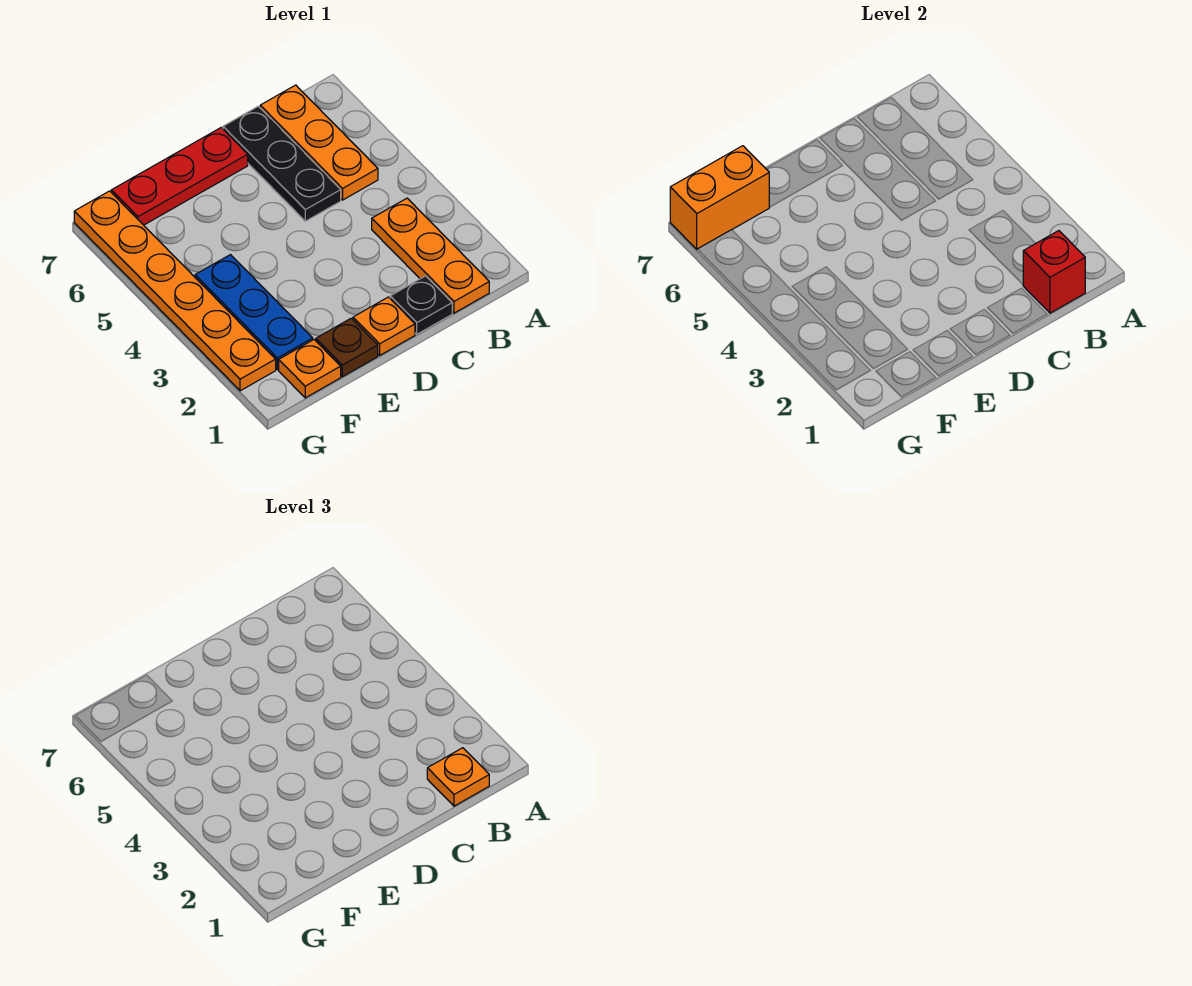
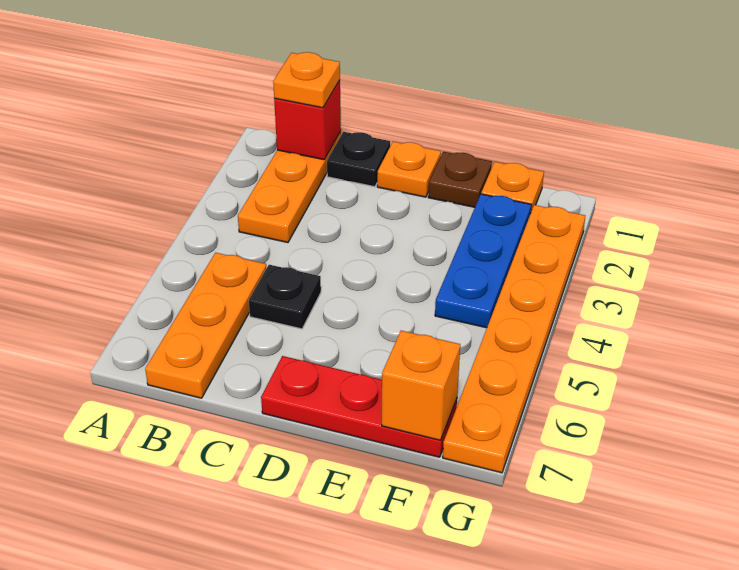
black 1x3 plate [223,106,341,221] -> black 1x1 plate [249,265,321,329]
orange 1x2 brick [670,146,769,249] -> orange 1x1 brick [382,331,460,440]

